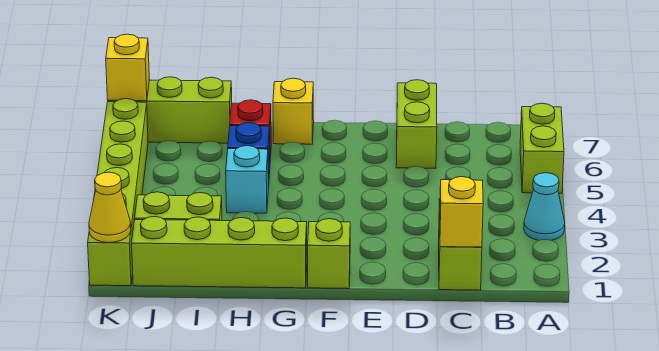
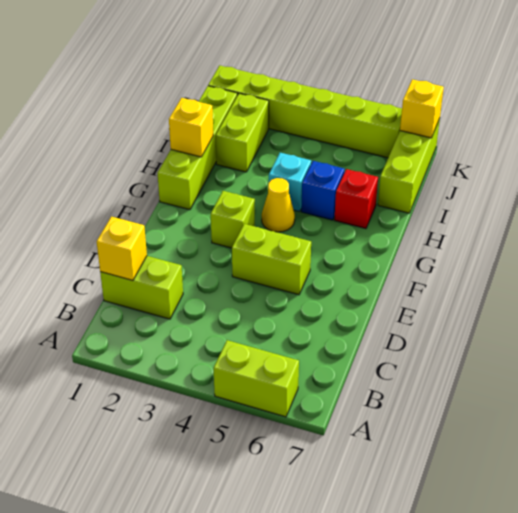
cyan 1x1 cone [524,173,565,240] -> none
lime 1x2 brick [396,80,437,169] -> lime 1x2 brick moved to [232,224,311,295]
lime 1x1 brick [308,219,350,289] -> lime 1x1 brick moved to [211,191,255,248]
yellow 1x1 brick [273,78,314,144] -> yellow 1x1 brick moved to [169,98,213,157]
yellow 1x1 cone [89,172,131,242] -> yellow 1x1 cone moved to [262,178,295,232]

